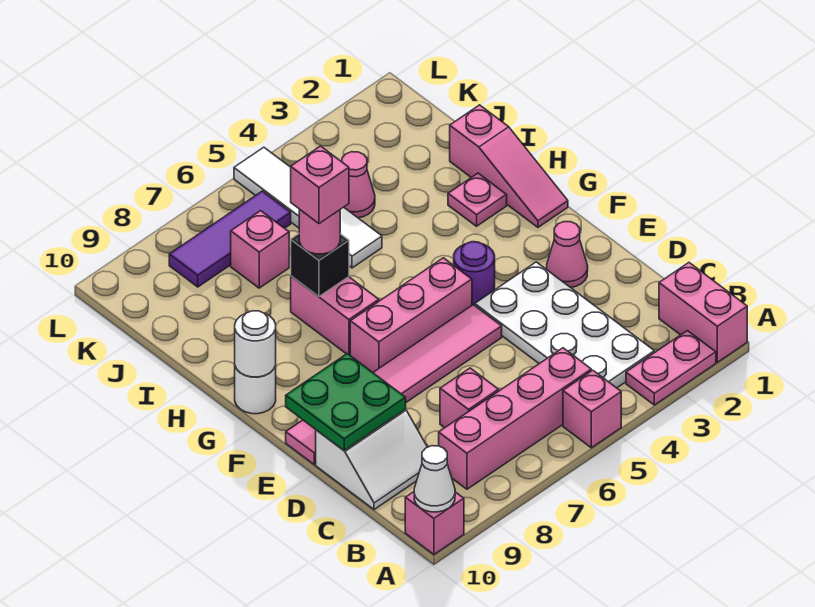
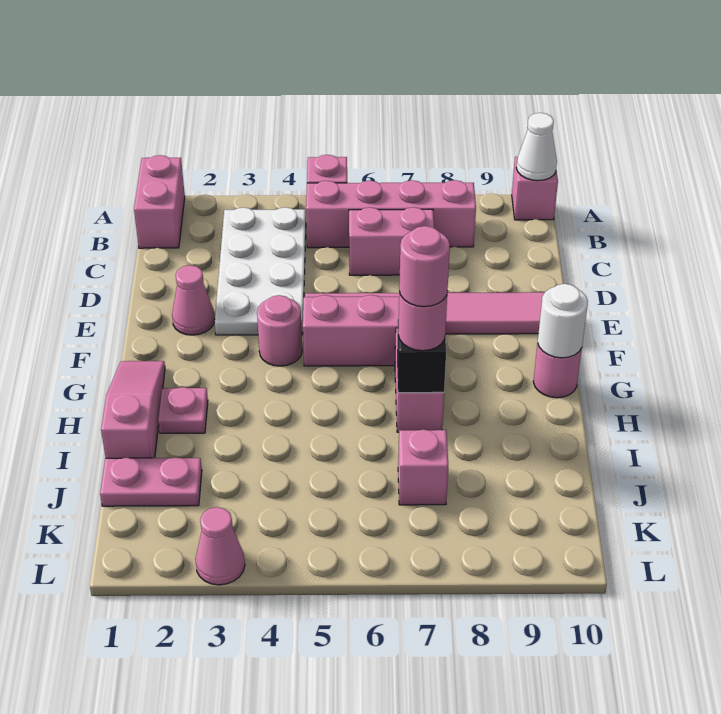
pink 1x2 plate [626,331,716,405] -> pink 1x2 plate moved to [100,457,202,506]
pink 1x1 brick [440,368,499,428] -> pink 1x2 brick [349,207,434,275]
white 2x2 slope [316,409,427,510] -> none
green 2x2 plate [286,354,406,450] -> none
purple 1x1 round brick [454,242,495,305] -> pink 1x1 round brick [257,295,302,366]
white 1x1 round brick [235,366,276,414] -> pink 1x1 round brick [533,343,582,398]
pink 1x1 brick [291,146,349,224] -> pink 1x1 round brick [399,226,450,307]
white 1x4 tile [234,147,382,268] -> none
pink 1x1 cone [342,152,375,218] -> pink 1x1 cone moved to [195,507,245,585]
purple 1x3 tile [169,191,291,287] -> none

